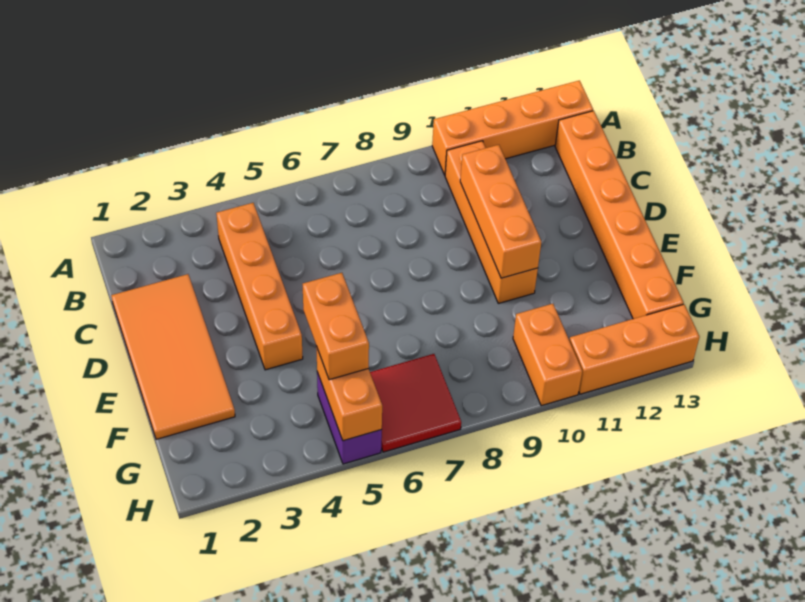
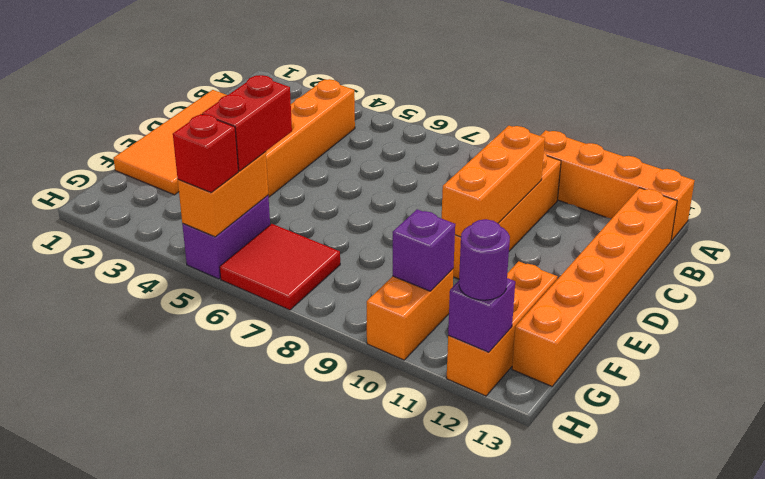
orange 1x2 brick [303,273,369,380] -> red 1x2 brick [202,75,292,171]
none -> purple 1x1 brick [393,209,455,291]
none -> red 1x1 brick [173,114,238,192]
orange 1x3 brick [569,304,700,394] -> orange 1x3 brick turned to [447,261,557,396]
none -> purple 1x1 brick [448,278,515,352]
none -> purple 1x1 round brick [459,219,510,300]

